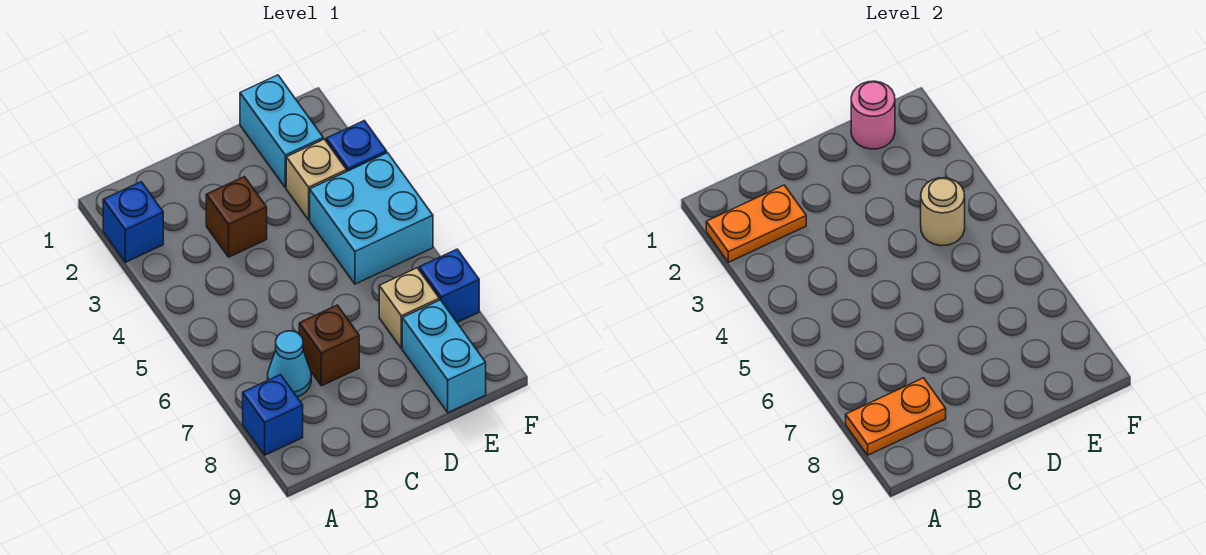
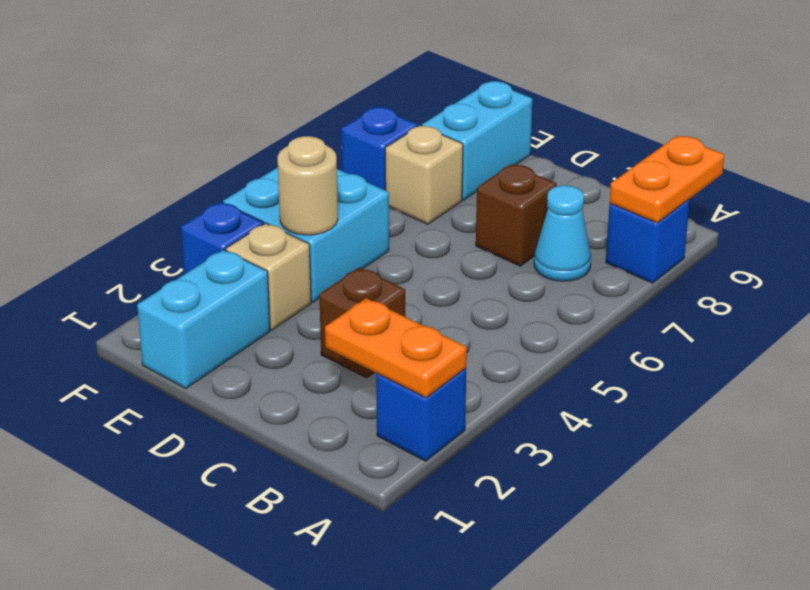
orange 1x2 plate [846,378,946,455] -> orange 1x2 plate turned to [610,136,724,223]
pink 1x1 round brick [851,81,895,149] -> none

